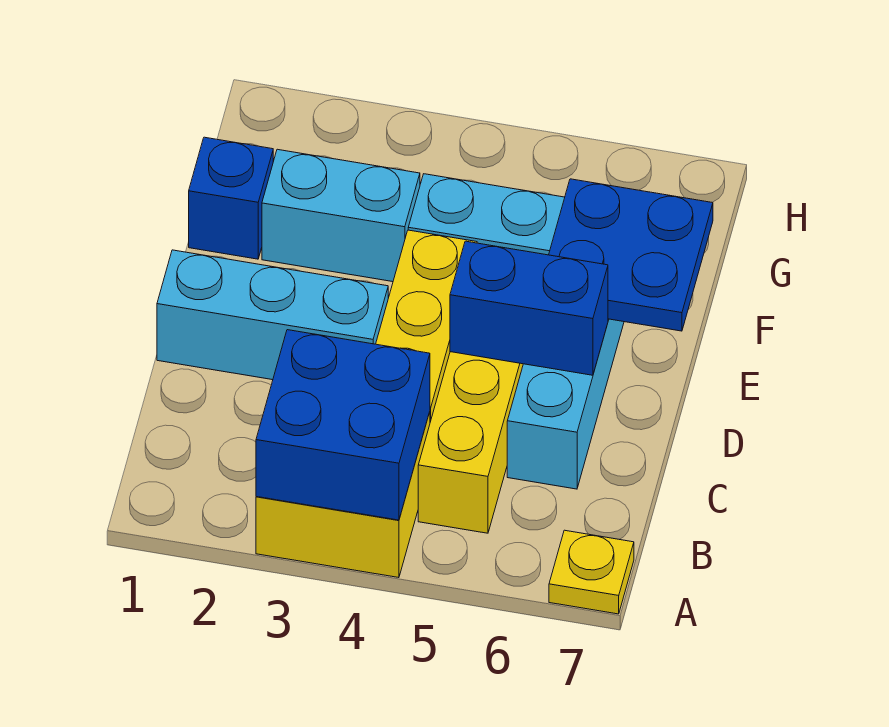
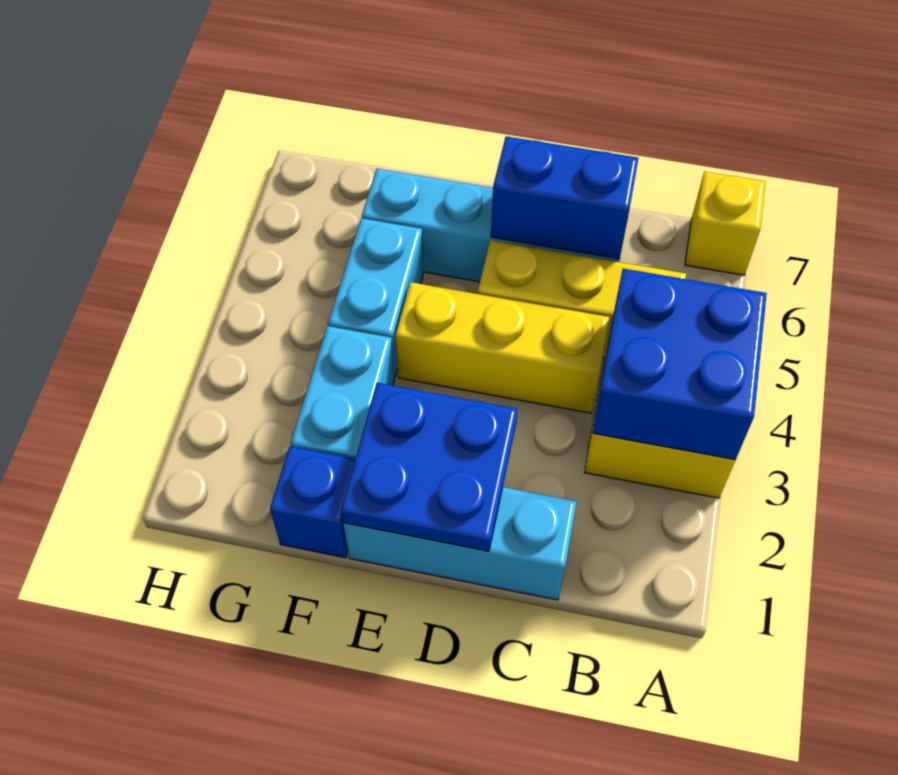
yellow 1x1 plate [549,530,634,614] -> yellow 1x1 brick [685,172,765,275]
cyan 1x3 brick [157,250,388,380] -> cyan 1x3 brick turned to [343,487,577,600]
blue 1x2 brick [450,241,608,375] -> blue 1x2 brick turned to [491,136,638,259]
blue 2x2 plate [549,179,713,331] -> blue 2x2 plate moved to [341,383,518,551]

